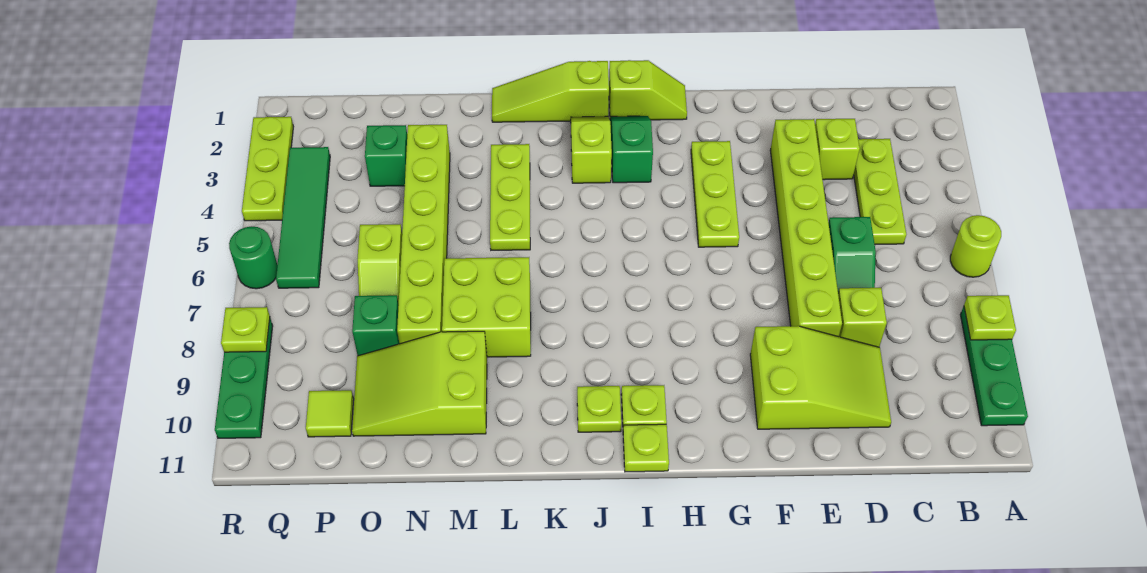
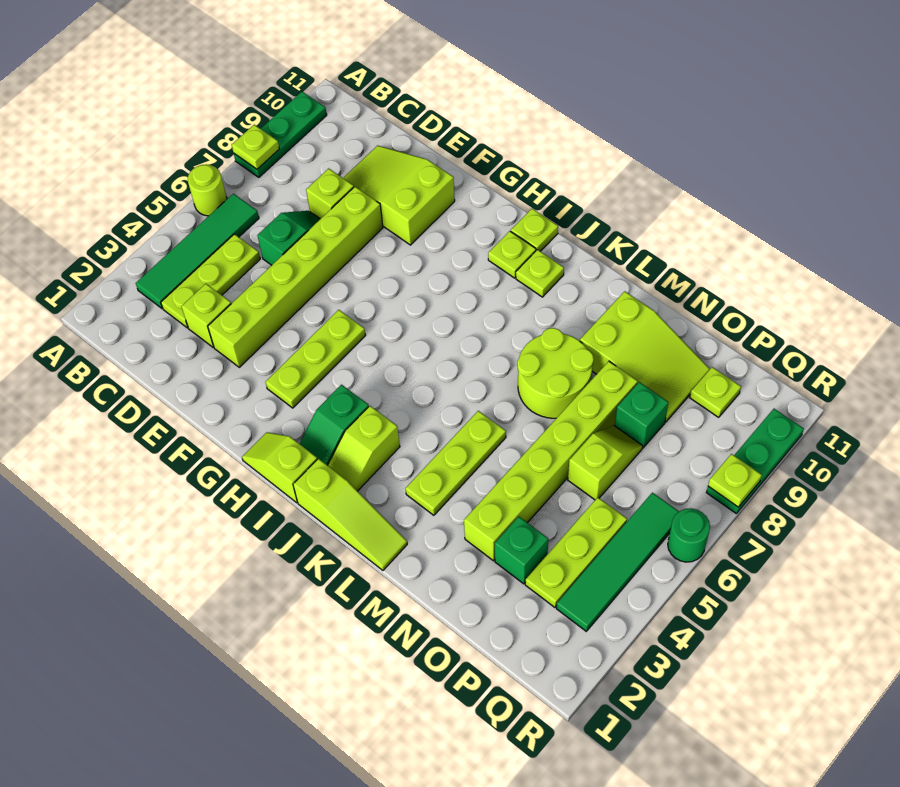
none -> green 1x4 tile [136,194,259,308]
lime 2x2 brick [442,257,531,357] -> lime 2x2 round brick [517,328,594,418]
lime 1x1 tile [306,390,354,437] -> lime 1x1 plate [690,367,741,417]
lime 1x3 plate [242,117,293,221] -> lime 1x3 plate moved to [525,497,627,607]

